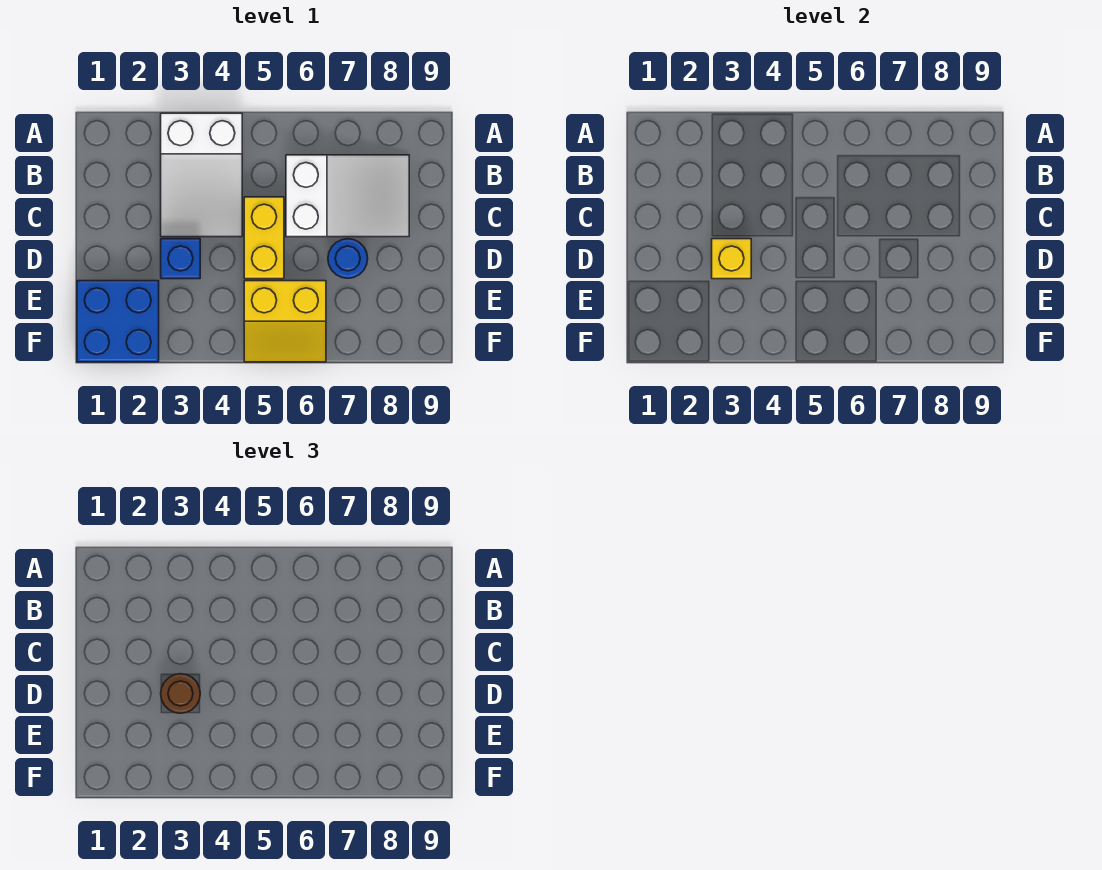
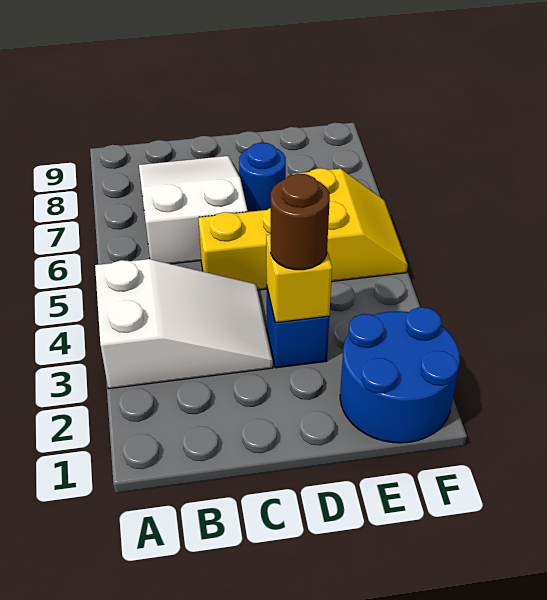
blue 2x2 brick [77,281,159,362] -> blue 2x2 round brick [340,307,460,443]

